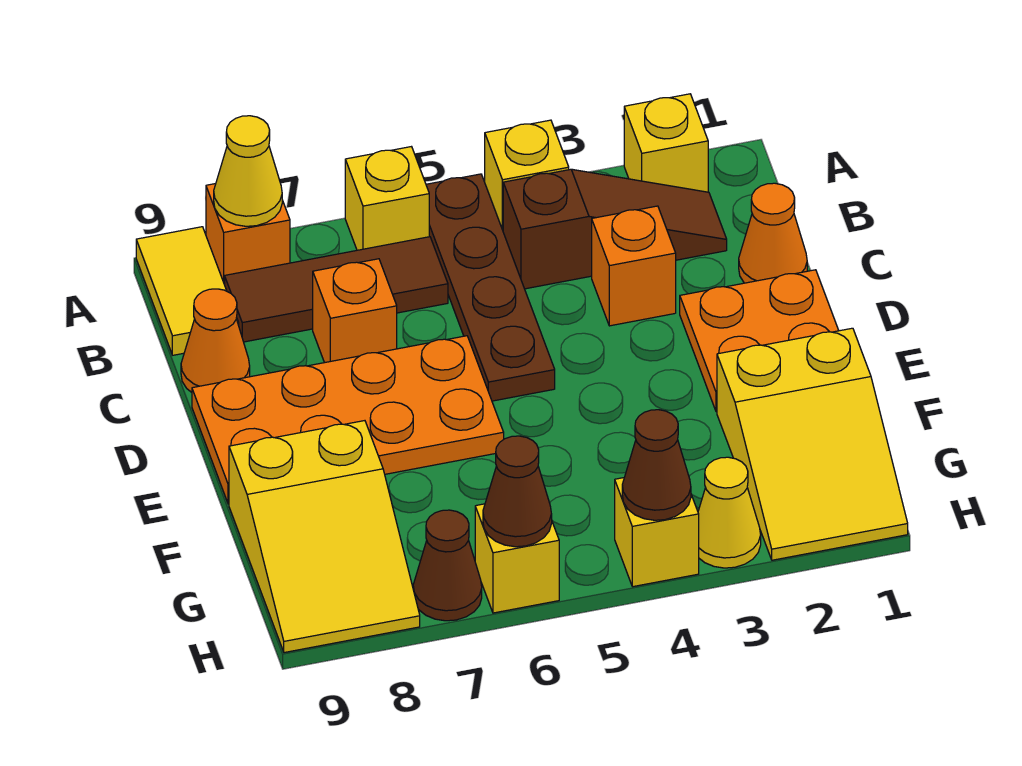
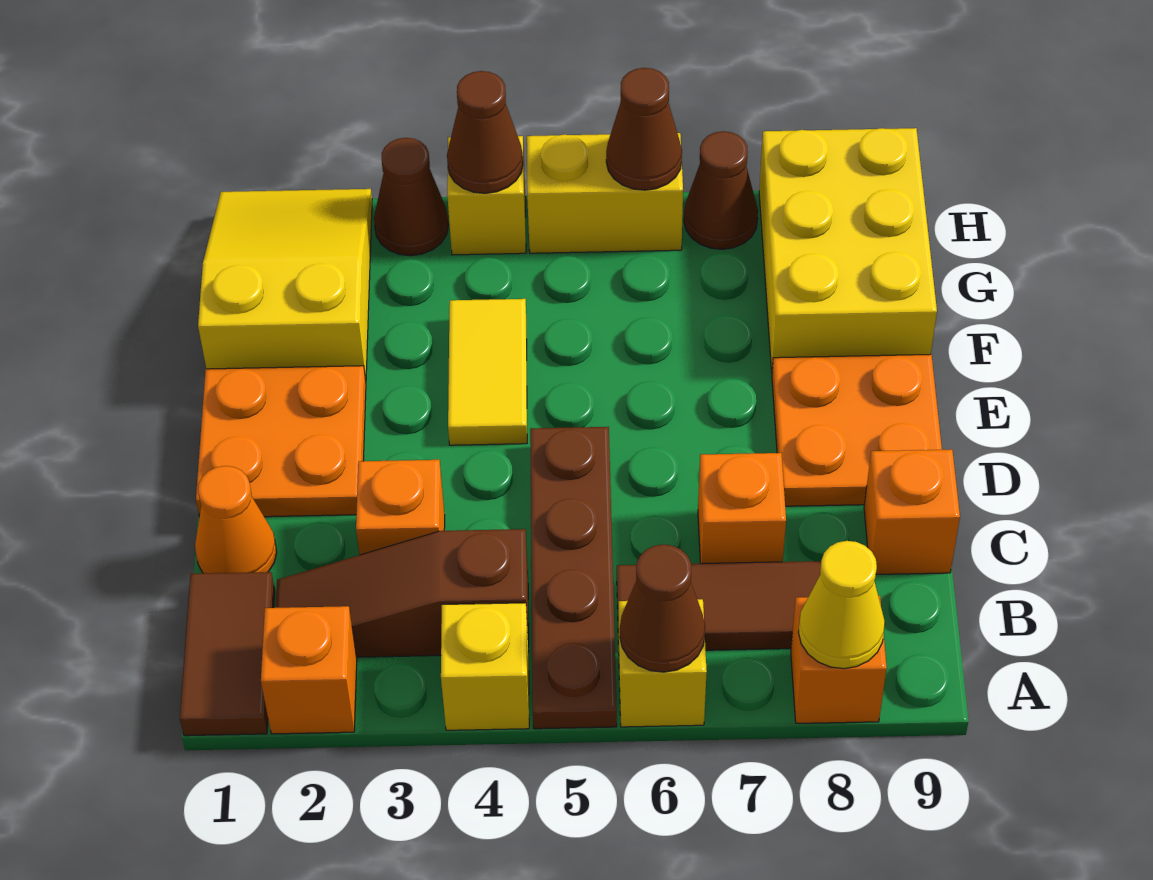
none -> brown 1x2 tile [180,572,275,736]
yellow 1x1 brick [624,94,708,192] -> orange 1x1 brick [261,606,357,734]
none -> brown 1x1 cone [620,544,705,672]
yellow 1x2 tile [136,227,239,355] -> yellow 1x2 tile moved to [448,299,527,445]
orange 1x1 cone [181,289,250,392] -> orange 1x1 brick [864,450,960,574]
orange 2x4 plate [192,336,504,504] -> orange 2x2 plate [772,354,942,506]
yellow 2x3 slope [229,421,420,653] -> yellow 2x3 brick [759,128,937,371]
yellow 1x1 cone [698,457,761,568] -> brown 1x1 cone [374,138,448,256]
yellow 1x1 brick [475,504,559,613] -> yellow 1x2 brick [527,133,683,253]

